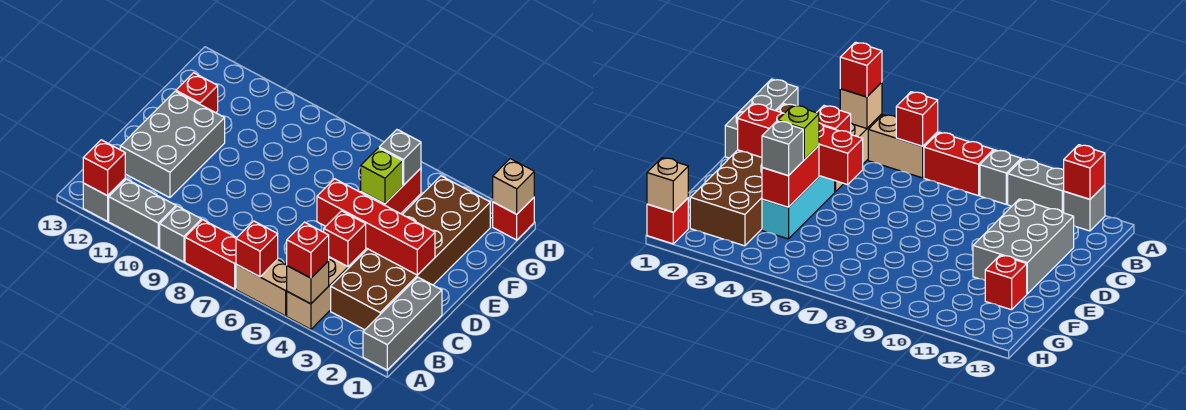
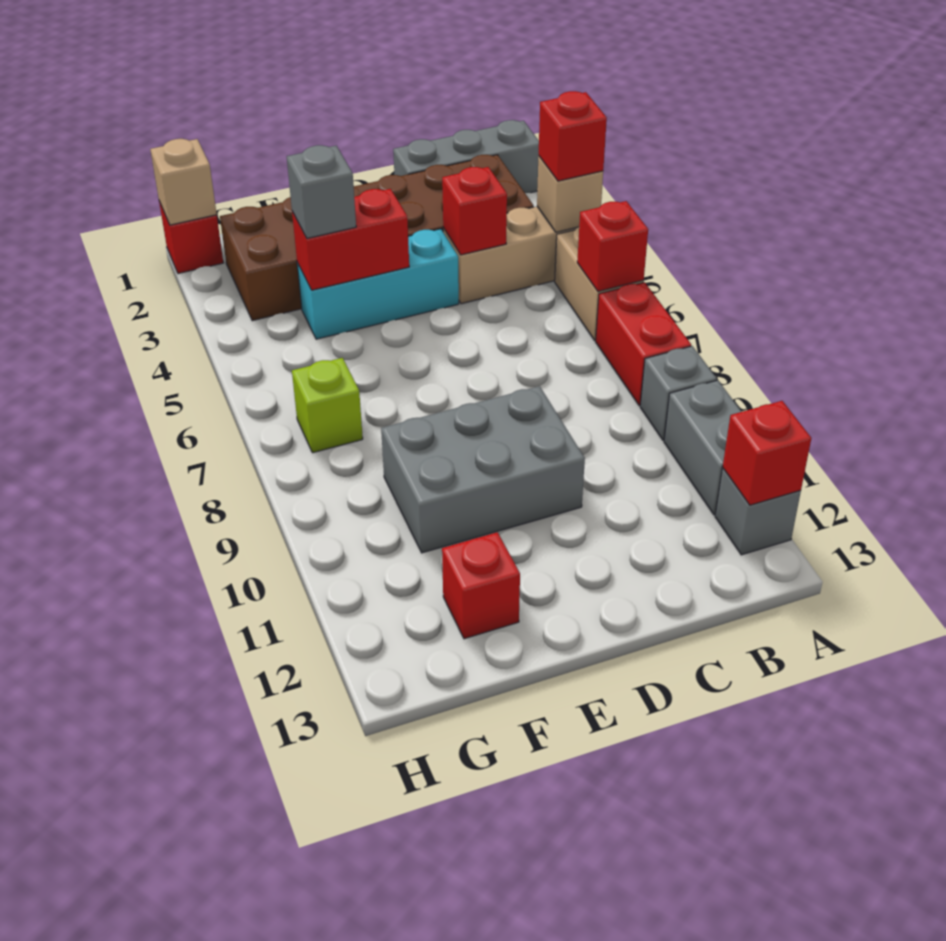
grey 2x3 brick [120,91,225,198] -> grey 2x3 brick moved to [381,386,585,553]
red 1x4 brick [317,179,435,275] -> none
lime 1x1 brick [361,148,403,204] -> lime 1x1 brick moved to [292,358,363,453]

